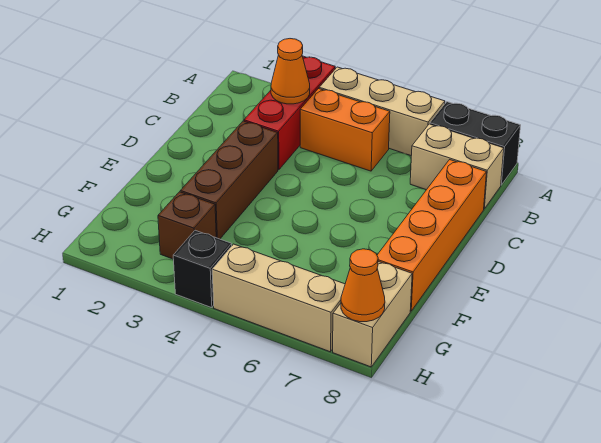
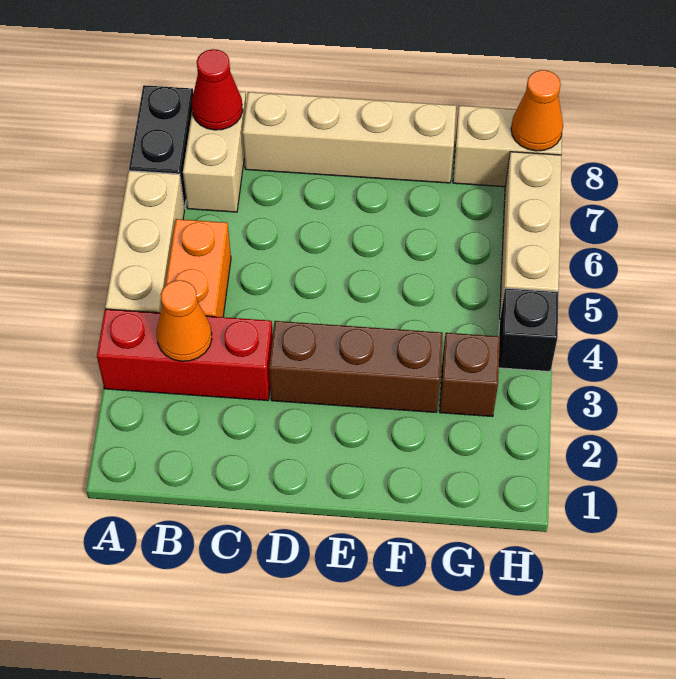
none -> red 1x1 cone [192,49,243,130]
orange 1x4 brick [377,160,486,311] -> tan 1x4 brick [243,92,456,183]

